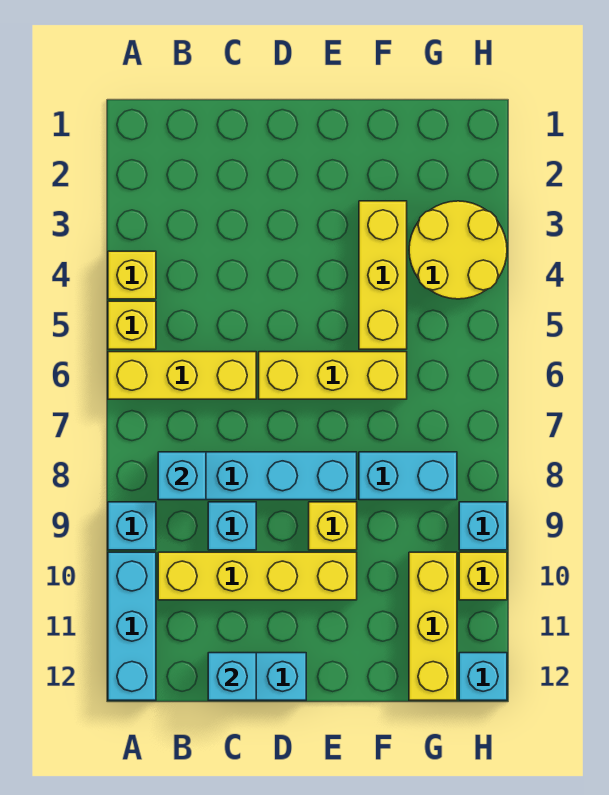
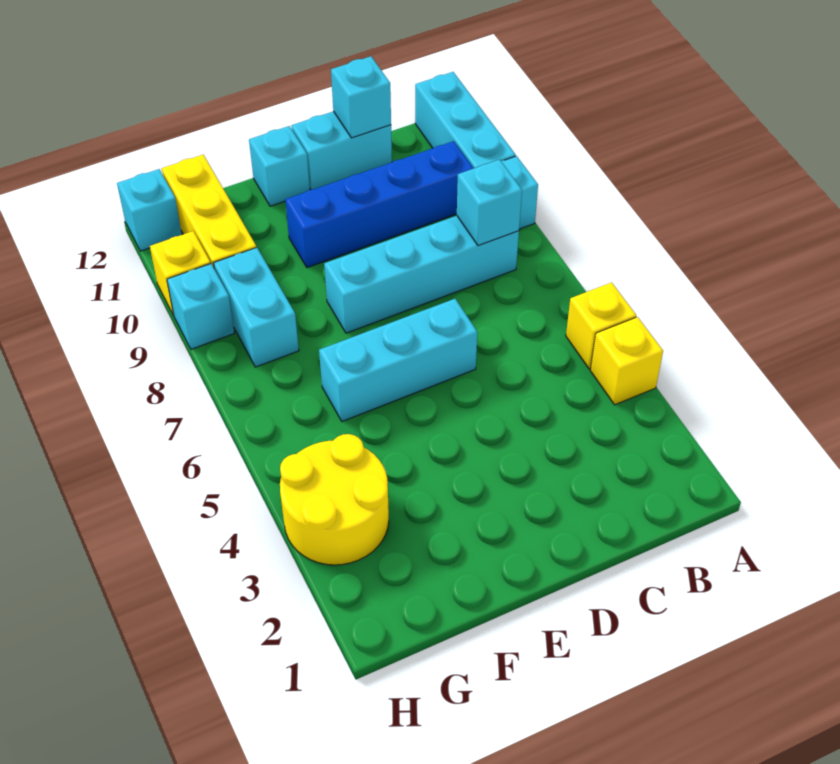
yellow 1x3 brick [108,352,256,399] -> none
yellow 1x4 brick [158,552,357,600] -> blue 1x4 brick [285,141,474,268]
cyan 1x1 brick [208,502,256,550] -> cyan 1x1 brick moved to [249,126,310,206]
yellow 1x3 brick [259,352,407,399] -> cyan 1x3 brick [319,299,477,421]
yellow 1x1 brick [309,502,357,550] -> none
yellow 1x3 brick [359,201,407,349] -> none
cyan 1x2 brick [359,452,457,500] -> cyan 1x2 brick turned to [214,247,299,367]

